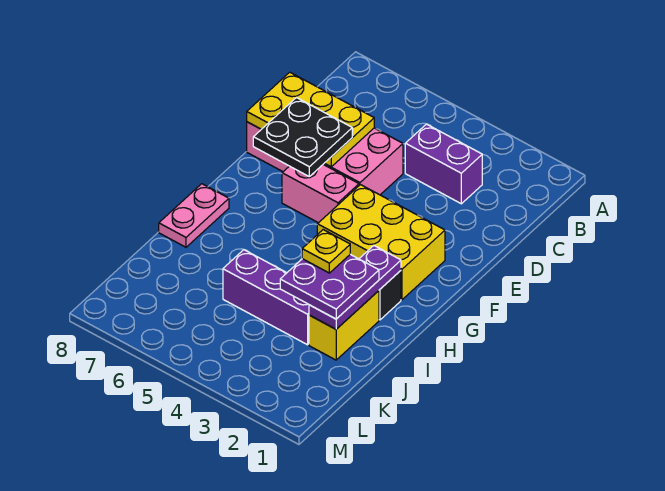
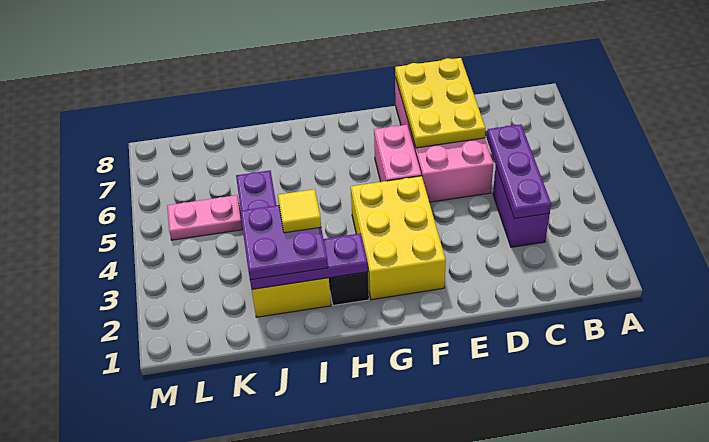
none -> purple 1x3 plate [487,124,551,219]
black 2x2 plate [253,98,352,176] -> none
pink 1x2 plate [159,184,229,247] -> pink 1x2 plate moved to [167,195,242,240]
yellow 1x1 plate [302,230,350,273] -> yellow 1x1 tile [278,189,321,233]

